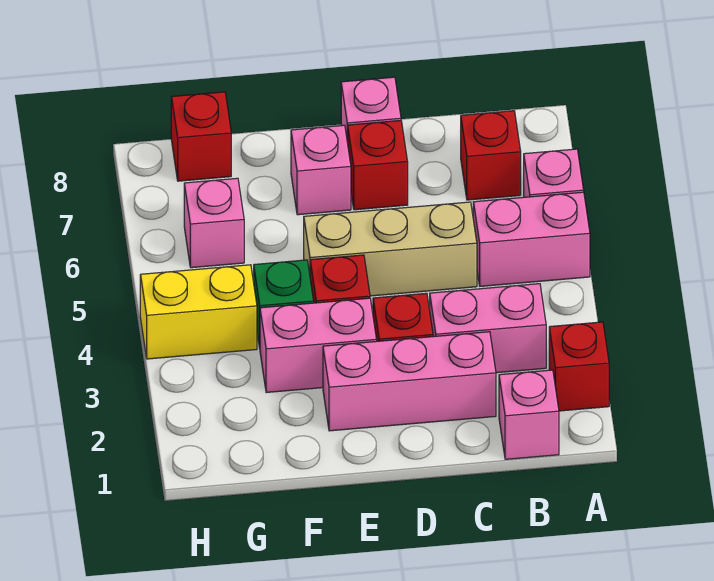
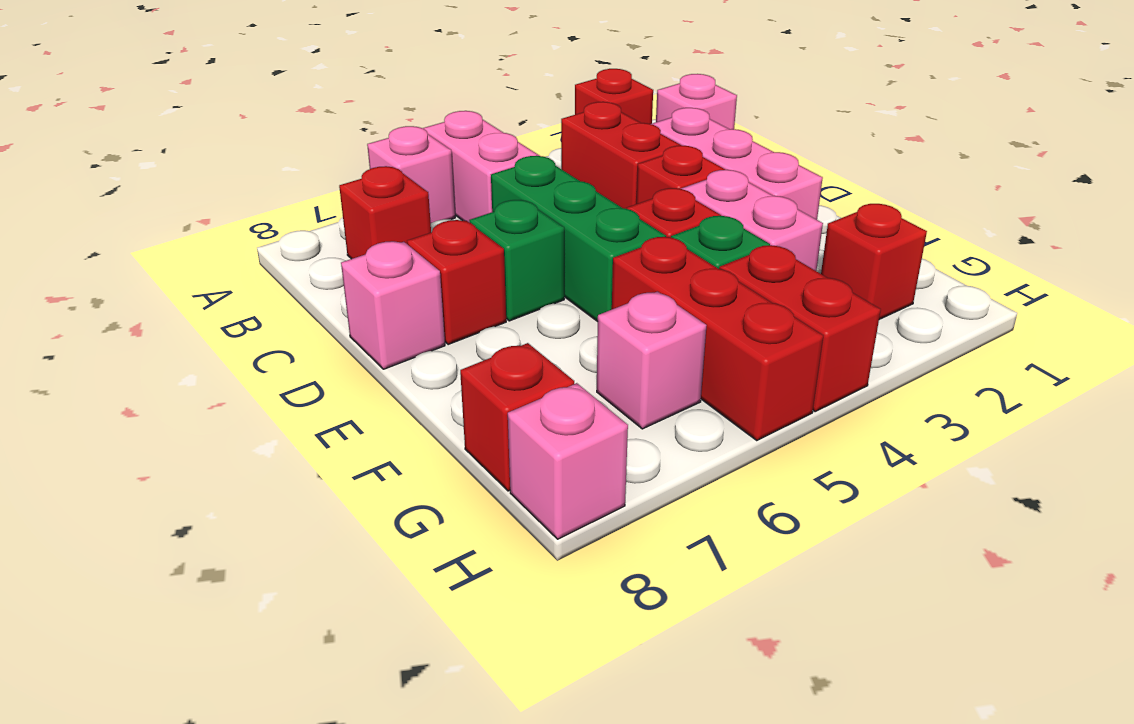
pink 1x2 brick [430,284,546,373] -> red 1x2 brick [561,102,682,209]
tan 1x3 brick [304,202,477,296] -> green 1x3 brick [491,156,666,322]
none -> green 1x1 brick [469,200,564,321]
pink 1x1 brick [291,125,351,215] -> pink 1x1 brick moved to [508,383,628,539]
none -> red 1x3 brick [612,237,823,440]
none -> red 1x1 brick [821,204,927,319]
yellow 1x2 brick [140,265,257,359] -> red 1x2 brick [719,245,881,411]

